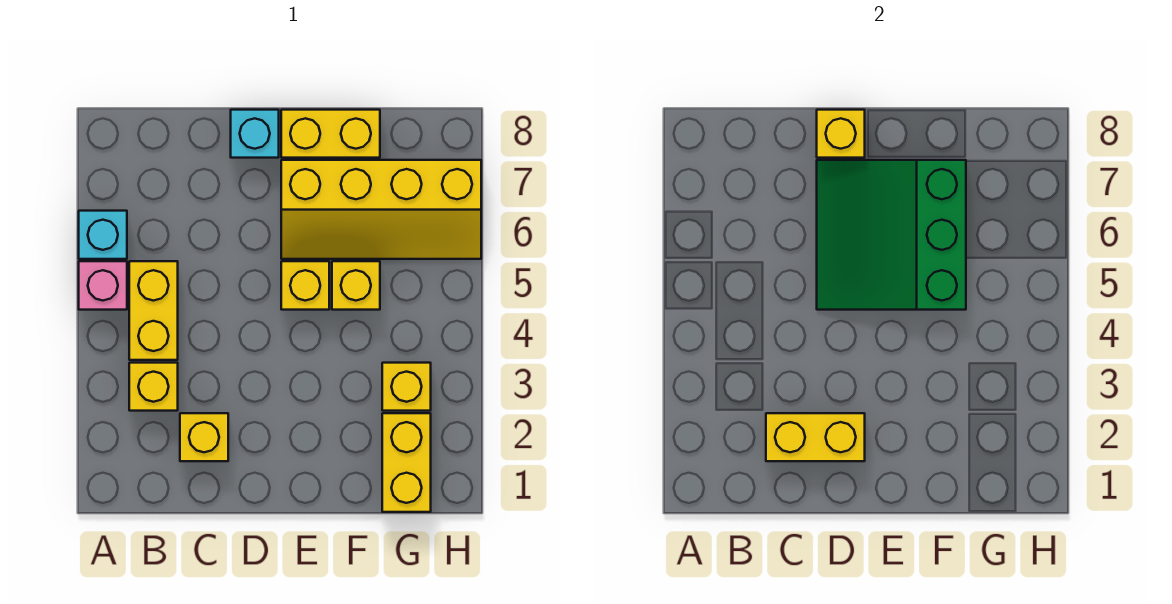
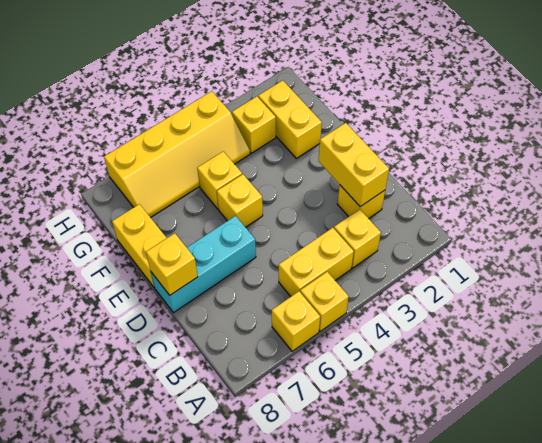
pink 1x1 brick [79,261,127,310] -> yellow 1x1 brick [300,272,349,332]
cyan 1x1 brick [79,211,127,259] -> yellow 1x1 brick [272,291,320,351]
green 3x3 slope [817,160,966,310] -> none
cyan 1x1 brick [231,110,279,158] -> cyan 1x3 brick [151,216,256,313]
yellow 2x4 slope [281,160,481,259] -> yellow 2x4 slope turned to [104,91,250,218]
yellow 1x2 brick [382,413,431,512] -> yellow 1x2 brick turned to [258,80,322,158]

